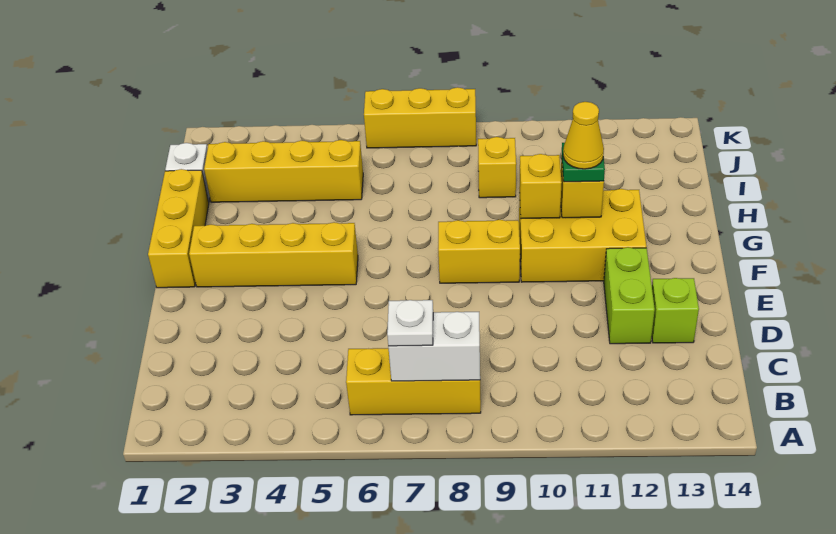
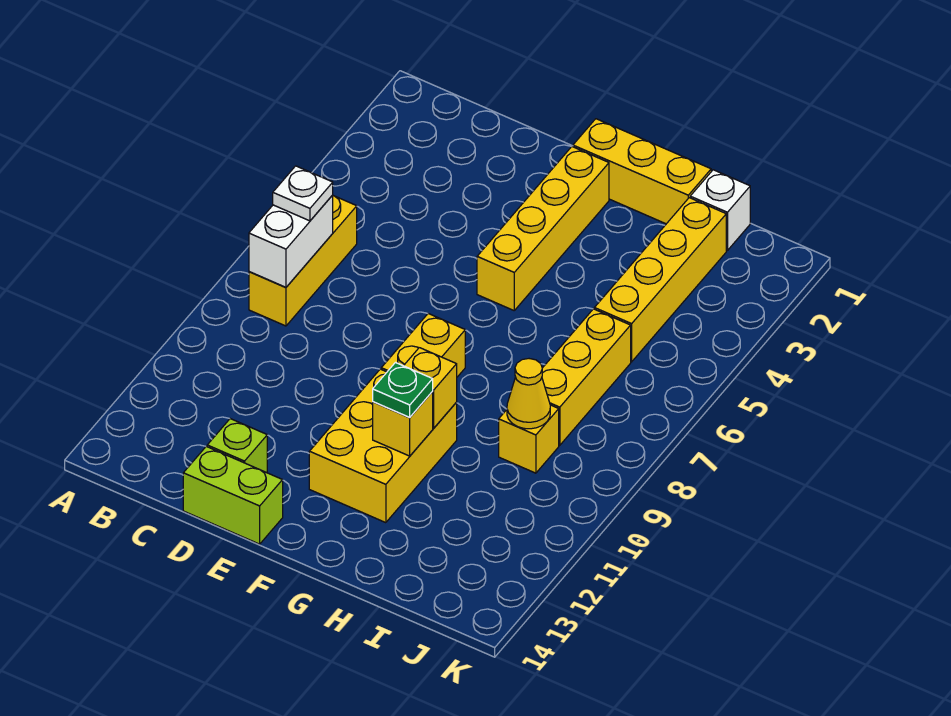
lime 1x2 brick [604,247,655,344] -> lime 1x2 brick moved to [183,446,283,544]
yellow 1x1 cone [563,102,604,169] -> yellow 1x1 cone moved to [507,359,550,429]
yellow 1x3 brick [364,87,476,148] -> yellow 1x3 brick moved to [542,309,631,445]

